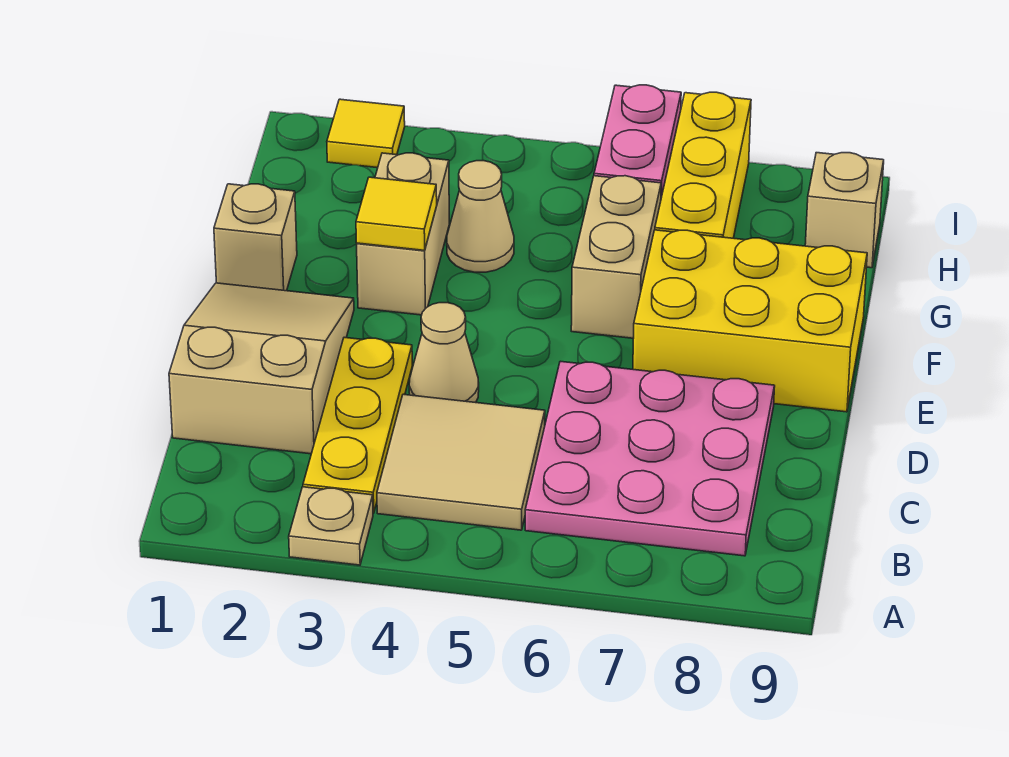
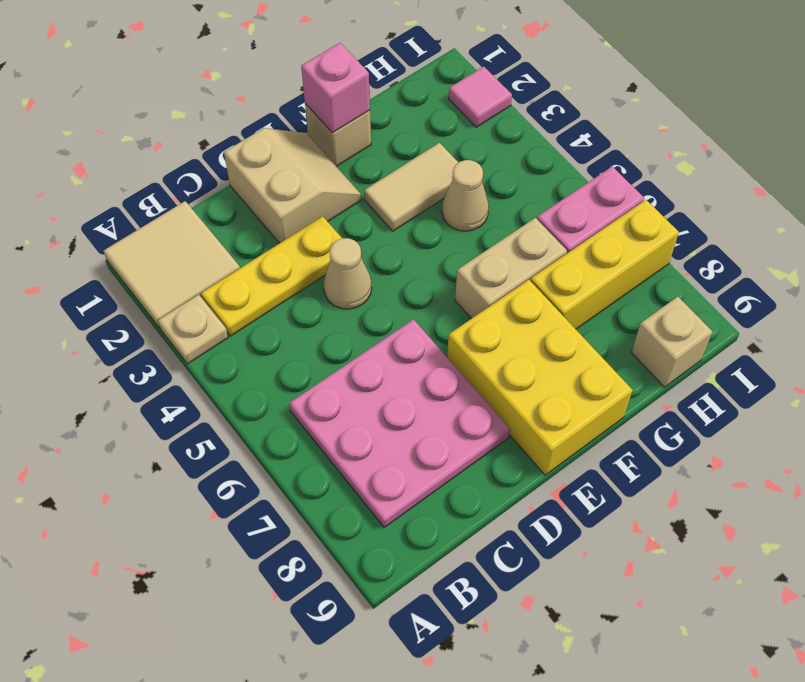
tan 2x2 tile [377,394,545,530] -> tan 2x2 tile moved to [104,201,240,328]
tan 2x3 slope [169,283,354,454] -> tan 2x2 slope [224,128,361,243]
none -> pink 1x1 brick [301,43,370,133]
tan 1x2 brick [357,153,449,315] -> tan 1x2 tile [364,143,459,231]
yellow 1x1 tile [356,177,437,250] -> none
yellow 1x1 tile [327,99,405,168] -> pink 1x1 tile [449,67,512,127]

